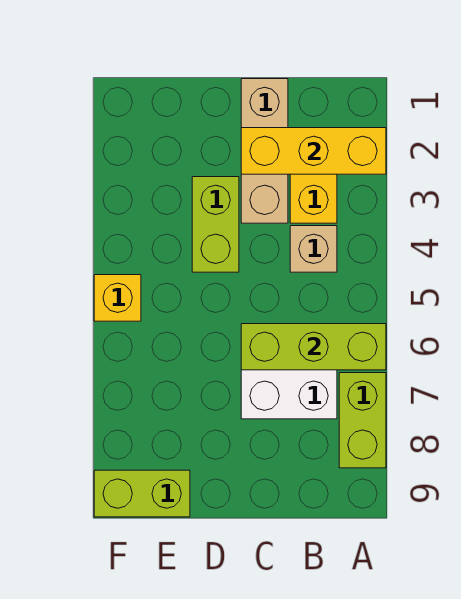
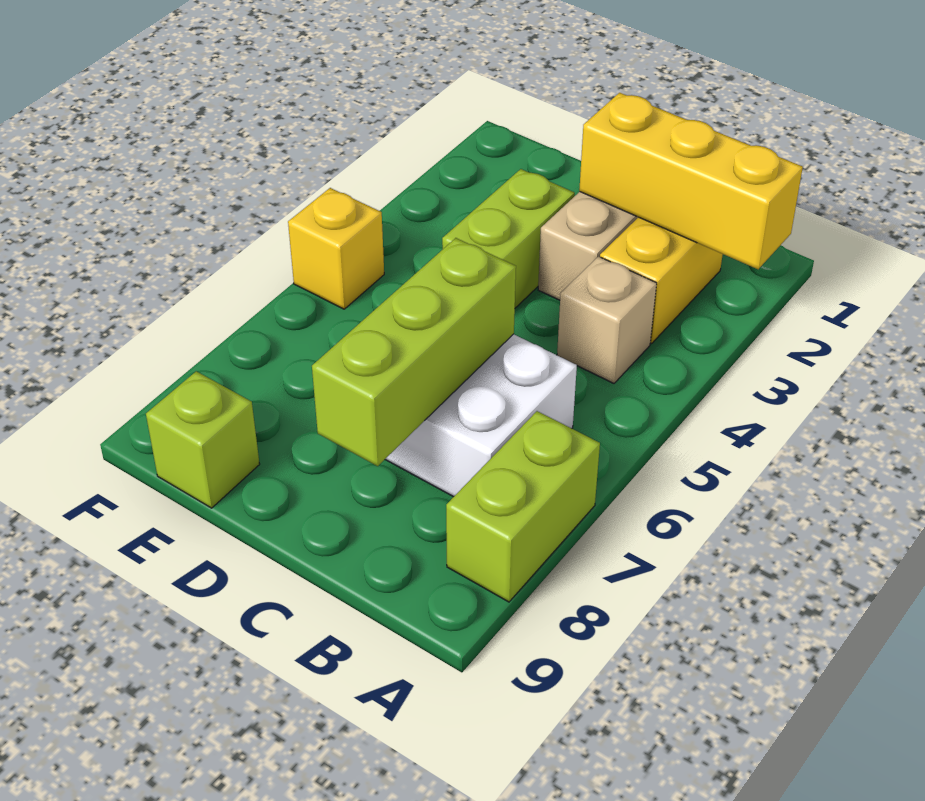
lime 1x3 brick [241,324,386,370] -> lime 1x3 brick turned to [312,238,516,466]
lime 1x2 brick [94,470,190,517] -> lime 1x1 brick [146,371,260,508]

